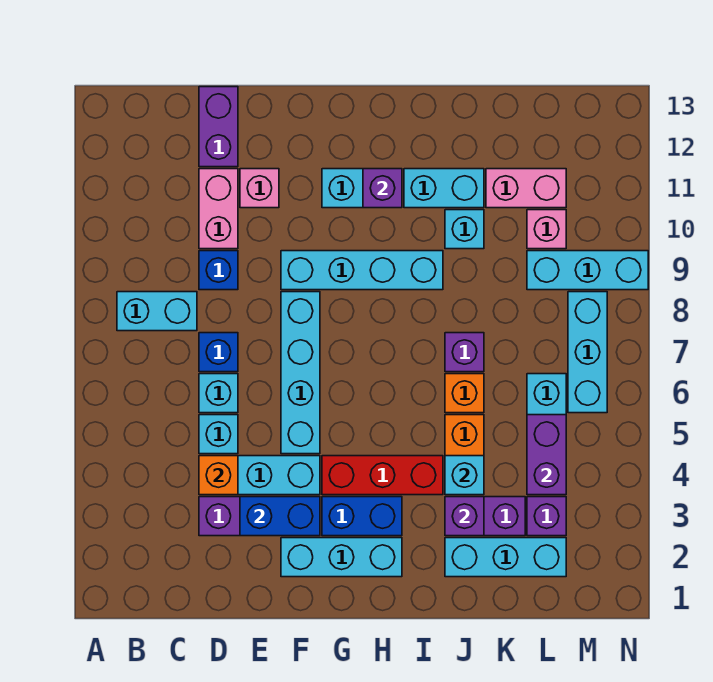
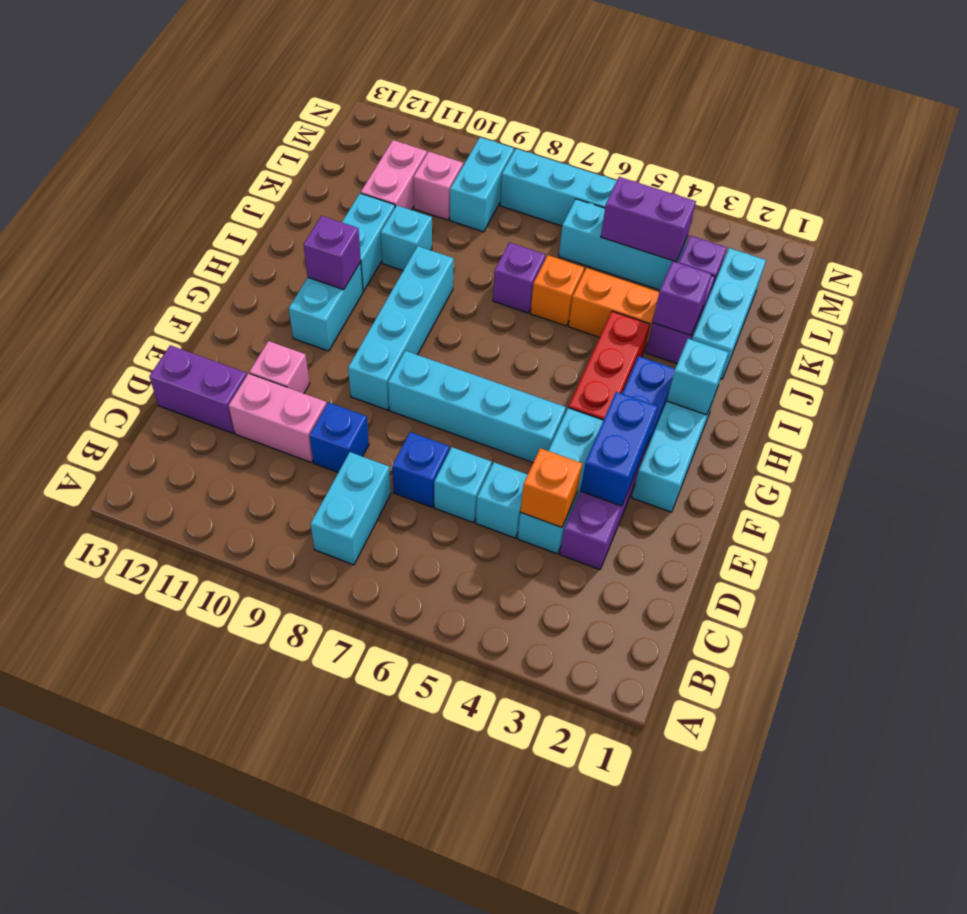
cyan 1x1 brick [445,456,484,495] -> cyan 1x1 brick moved to [667,339,729,415]
cyan 1x3 brick [527,251,648,290] -> cyan 1x2 brick [450,137,514,232]

